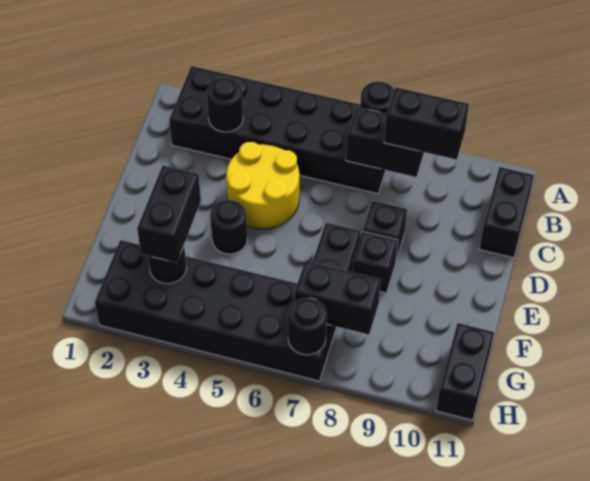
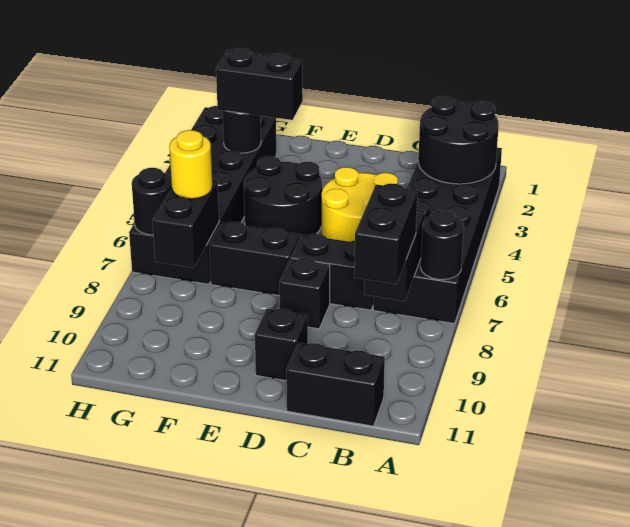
black 1x1 round brick [207,77,243,132] -> black 2x2 round brick [418,96,499,184]
black 1x1 round brick [210,200,247,254] -> black 2x2 round brick [244,156,322,236]
black 1x1 brick [353,232,398,293] -> black 1x1 brick moved to [255,309,308,381]
none -> yellow 1x1 round brick [169,130,212,199]
black 1x2 brick [436,323,494,420] -> black 1x2 brick moved to [291,234,374,310]

